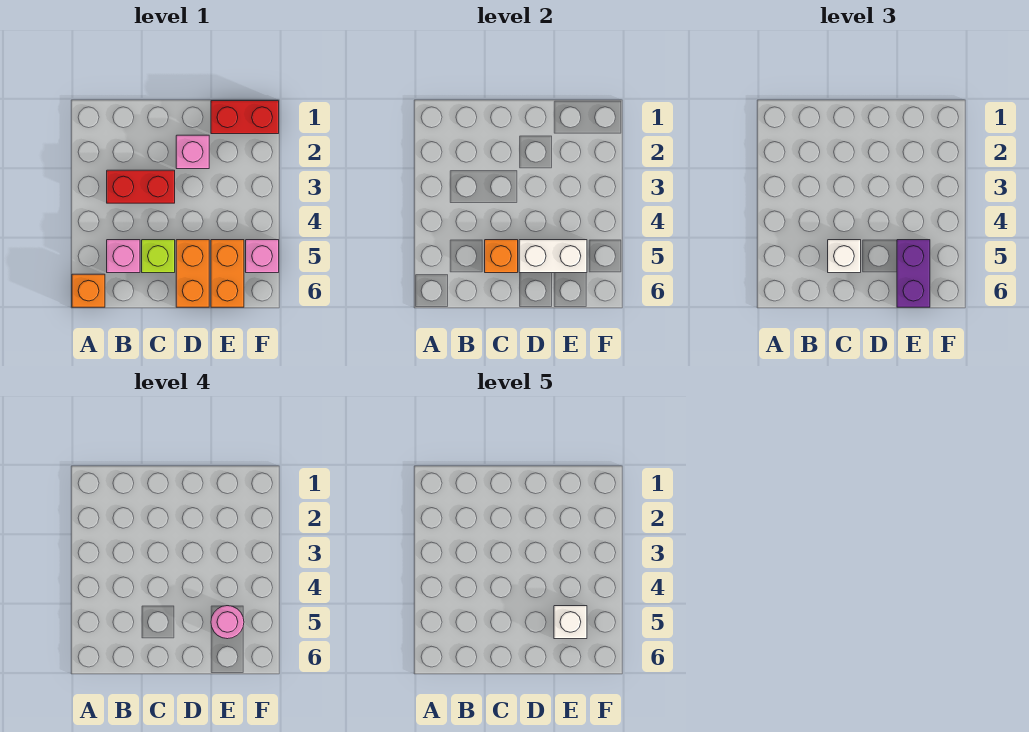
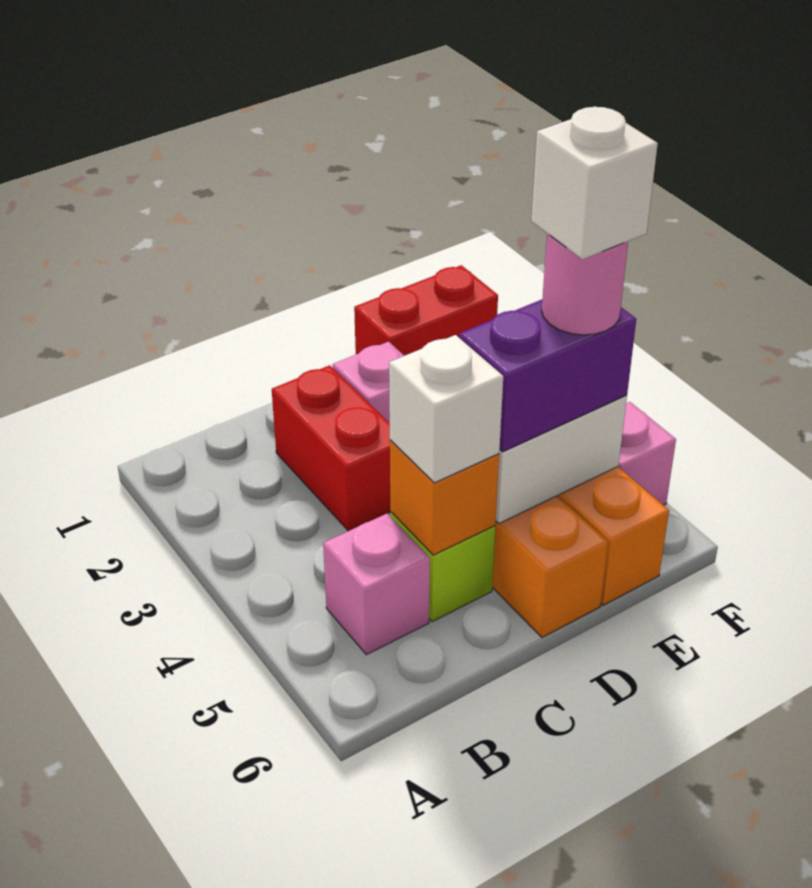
orange 1x1 brick [72,274,105,307] -> none
red 1x2 brick [107,170,175,203] -> red 1x2 brick turned to [272,365,391,531]
purple 1x2 brick [897,240,930,307] -> purple 1x2 brick turned to [459,300,636,452]

